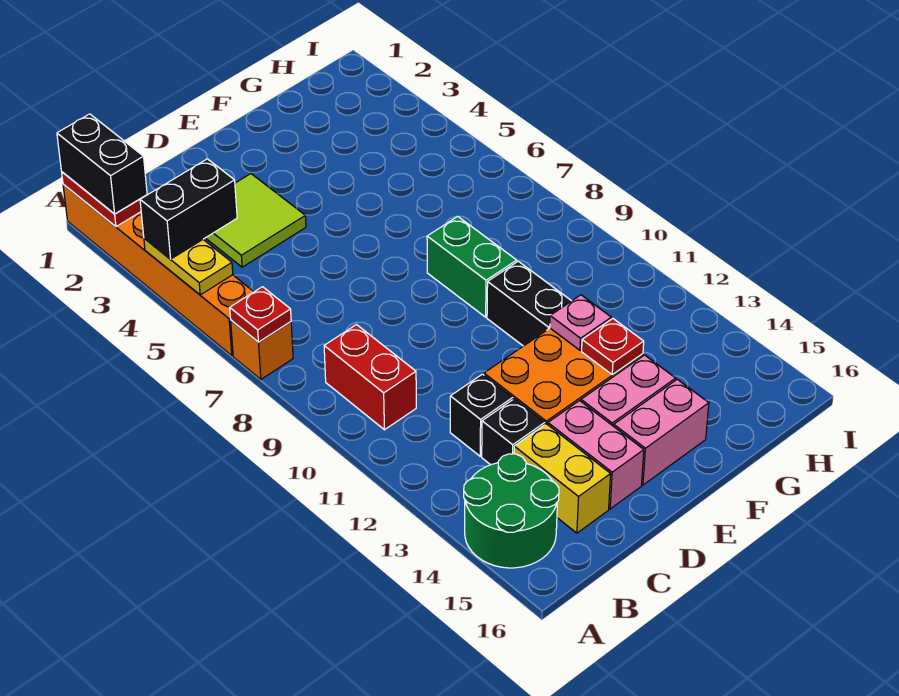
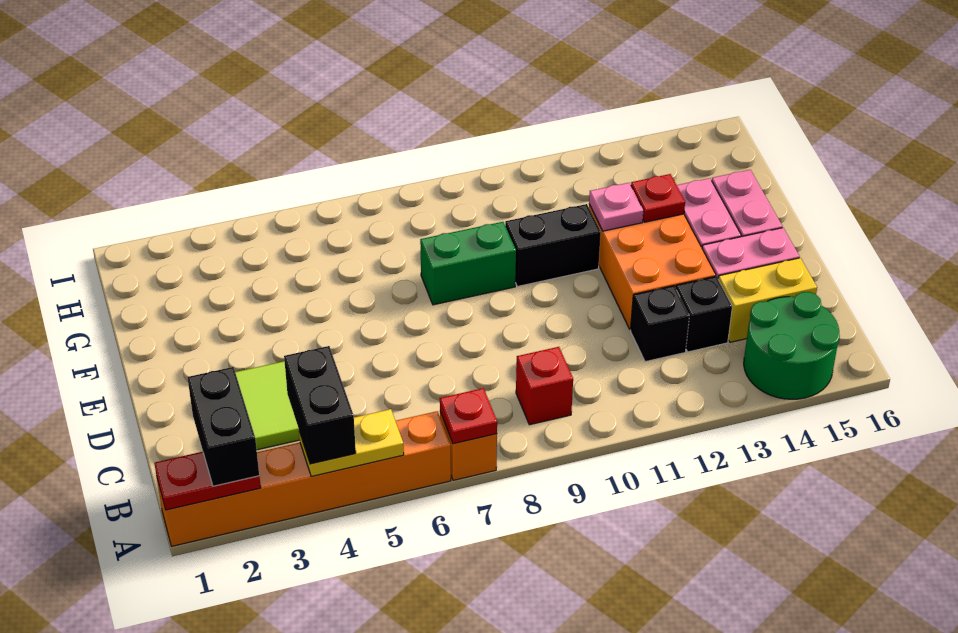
black 1x2 brick [57,114,147,214] -> black 1x2 brick turned to [187,367,259,486]
red 1x2 brick [324,325,416,430] -> red 1x1 brick [516,347,573,425]

